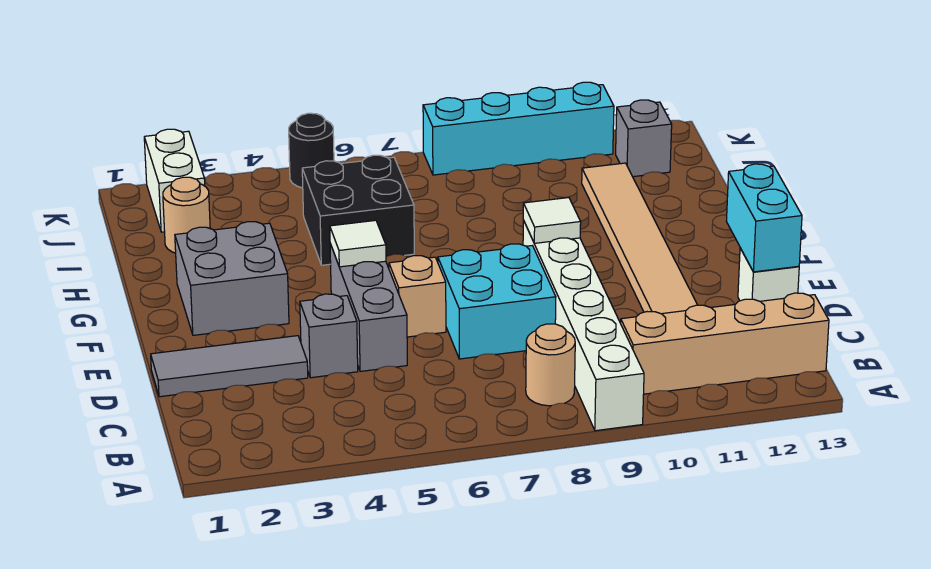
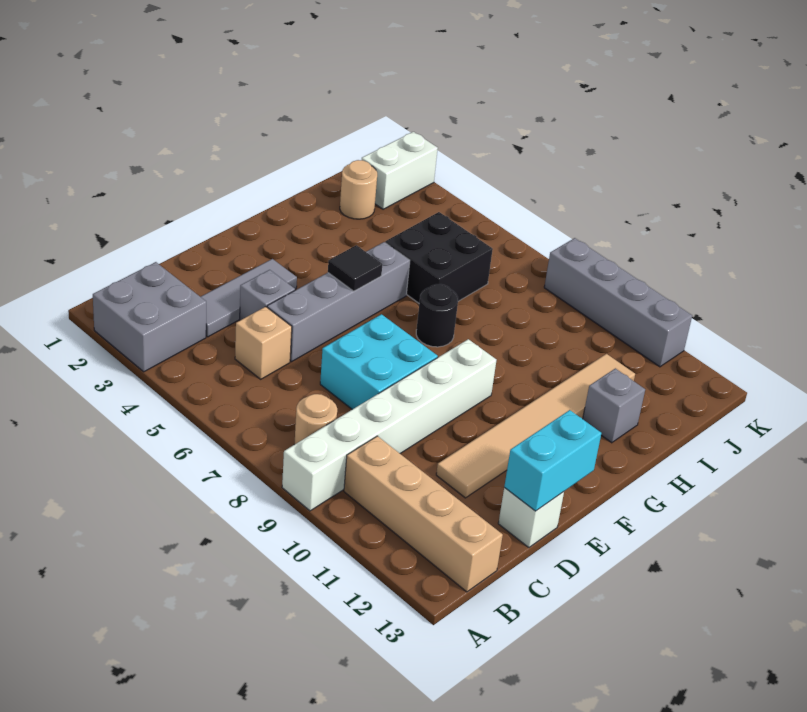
grey 1x3 tile [151,336,308,397] -> grey 1x3 tile turned to [201,259,297,337]
grey 1x3 brick [330,244,407,371] -> grey 1x4 brick [267,242,410,362]
tan 1x1 brick [389,256,446,337] -> tan 1x1 brick moved to [235,307,292,379]
grey 2x2 brick [175,222,289,335] -> grey 2x2 brick moved to [93,262,206,372]
white 1x1 tile [330,220,386,267] -> black 1x1 tile [328,245,382,291]
white 1x1 tile [523,198,581,243] -> none
grey 1x1 brick [616,100,672,177] -> grey 1x1 brick moved to [583,368,645,443]
black 1x1 round brick [289,113,334,188] -> black 1x1 round brick moved to [416,284,458,347]
cyan 1x4 brick [423,82,614,175] -> grey 1x4 brick [544,238,692,367]

